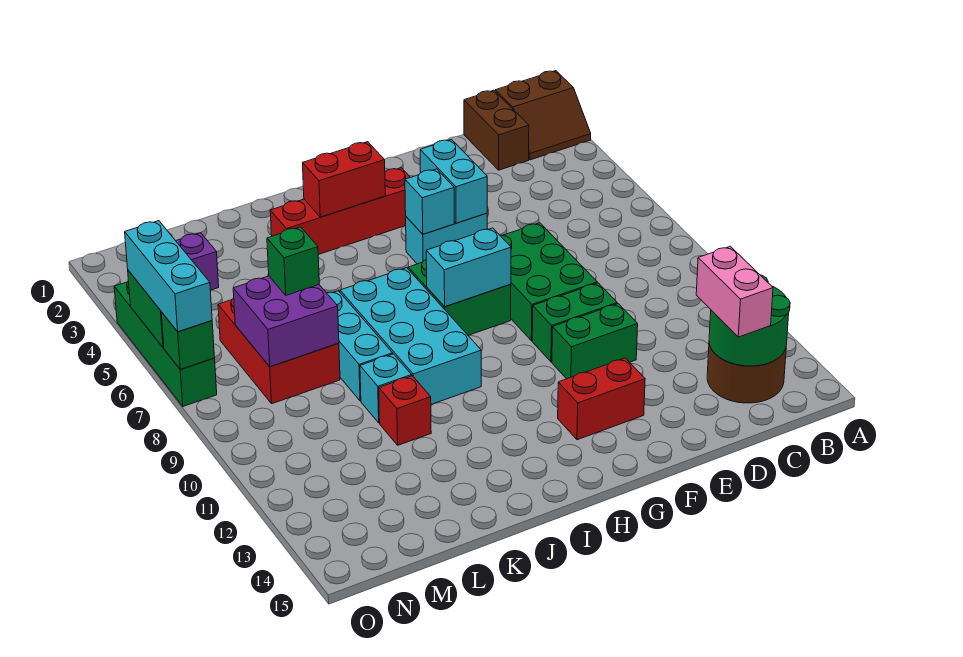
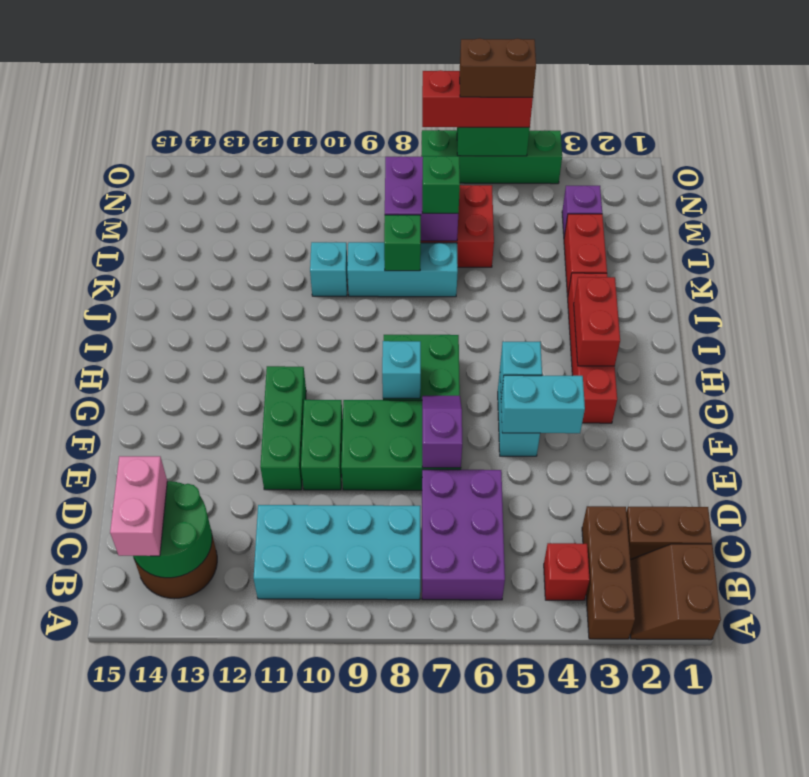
none -> brown 1x3 brick [582,506,635,639]
none -> purple 2x3 brick [422,470,505,600]
pink 1x2 brick [696,246,773,337] -> pink 1x2 brick turned to [110,456,167,556]
none -> purple 1x2 slope [422,396,462,468]
green 1x2 brick [552,304,638,379] -> green 1x3 brick [260,366,306,490]
red 1x2 brick [558,358,645,440] -> red 1x2 brick moved to [564,214,607,297]
cyan 1x2 brick [426,228,511,307] -> cyan 1x1 brick [382,341,421,398]
cyan 2x4 brick [340,268,481,404] -> cyan 2x4 brick moved to [254,505,420,600]
red 1x1 brick [379,376,431,445] -> red 1x1 brick moved to [544,543,590,600]
cyan 1x3 brick [125,221,212,332] -> red 1x3 brick [422,70,533,127]
none -> brown 1x2 brick [460,38,536,97]
green 1x1 brick [161,312,215,369] -> green 1x1 brick moved to [384,215,421,271]

